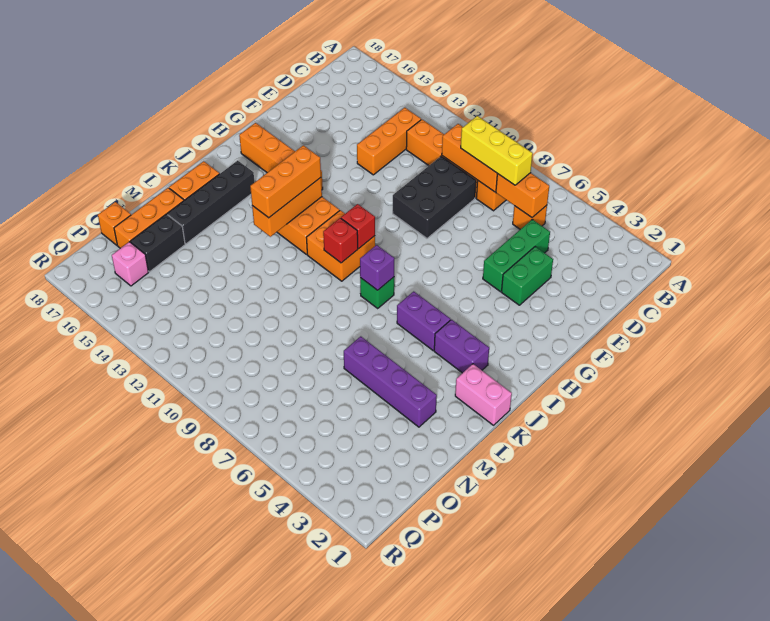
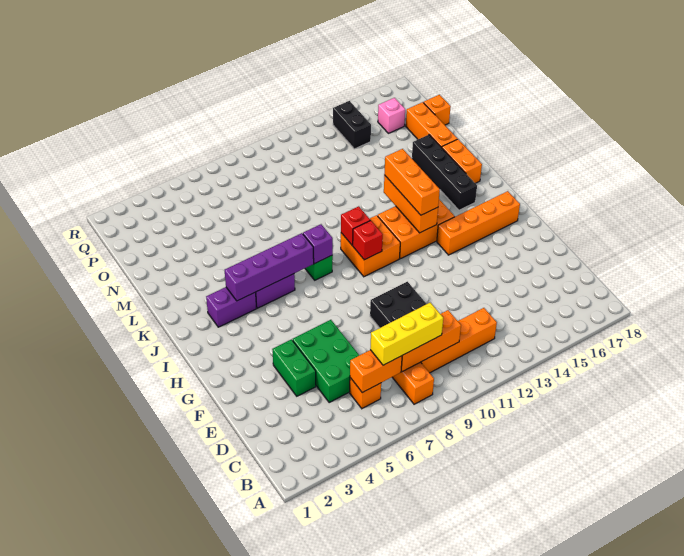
orange 1x3 brick [357,108,421,175] -> none
green 1x3 brick [483,219,550,292] -> green 2x3 brick [293,320,359,403]
pink 1x2 brick [455,364,512,425] -> none
purple 1x4 brick [344,336,437,427] -> purple 1x4 brick moved to [225,233,314,301]
black 1x2 brick [130,214,185,272] -> black 1x2 brick moved to [333,101,371,149]

